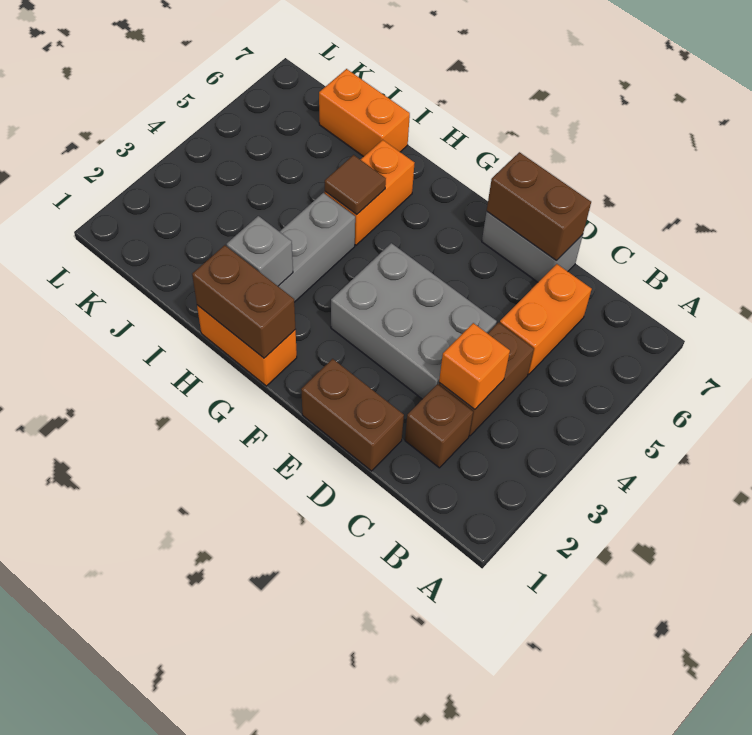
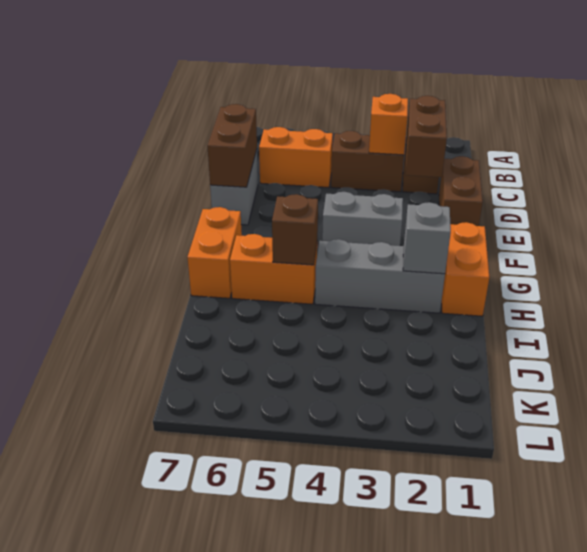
grey 2x3 brick [331,243,497,399] -> grey 1x2 brick [322,192,403,246]
brown 1x2 brick [192,245,295,358] -> brown 1x2 brick moved to [405,96,447,177]
brown 1x1 tile [325,155,386,215] -> brown 1x1 brick [272,194,318,265]
orange 1x2 brick [319,69,410,157] -> orange 1x2 brick moved to [188,207,242,298]

